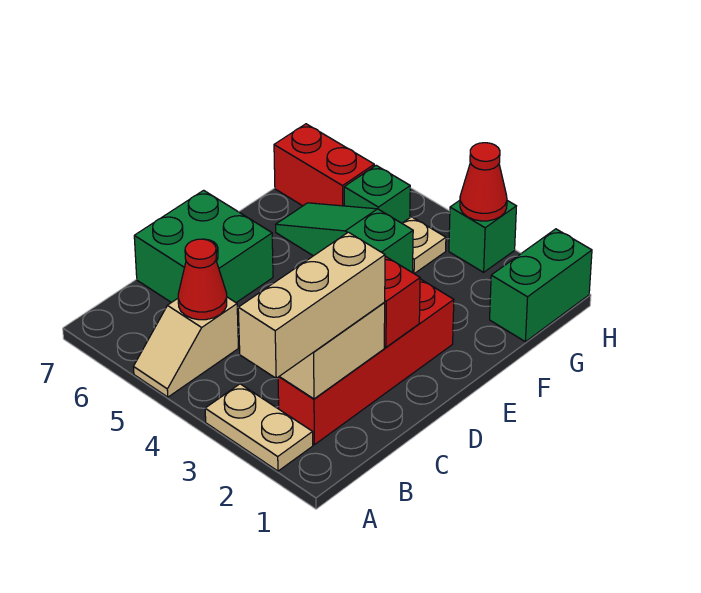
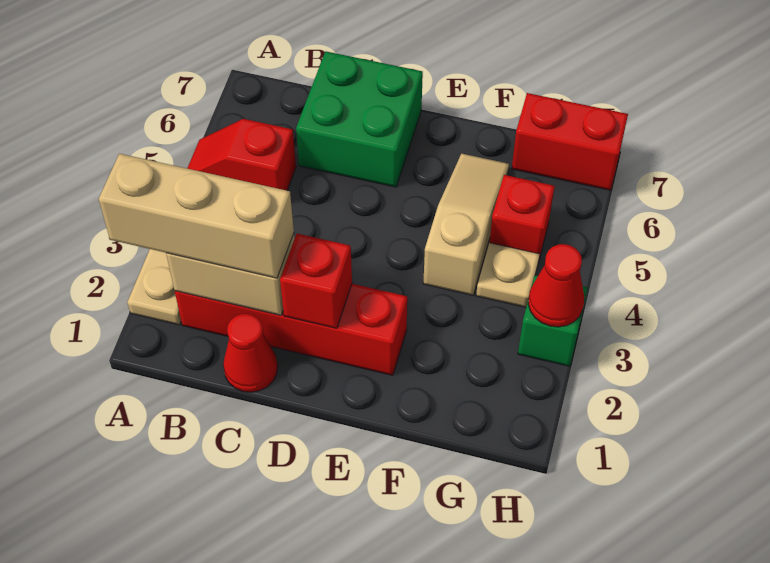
tan 1x2 slope [134,297,238,397] -> red 1x2 slope [187,119,296,190]
red 1x1 cone [178,239,227,320] -> red 1x1 cone moved to [223,314,278,392]
green 1x3 slope [275,203,413,273] -> tan 1x3 slope [423,154,509,295]
green 1x2 brick [490,229,592,342] -> none
green 1x1 brick [344,165,410,223] -> red 1x1 brick [489,175,555,262]
red 1x2 brick [274,124,374,206] -> red 1x2 brick turned to [512,93,628,190]

